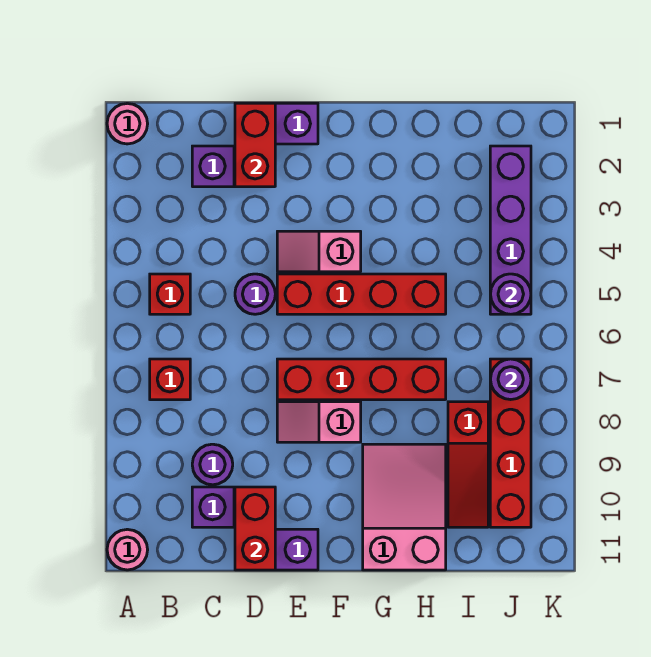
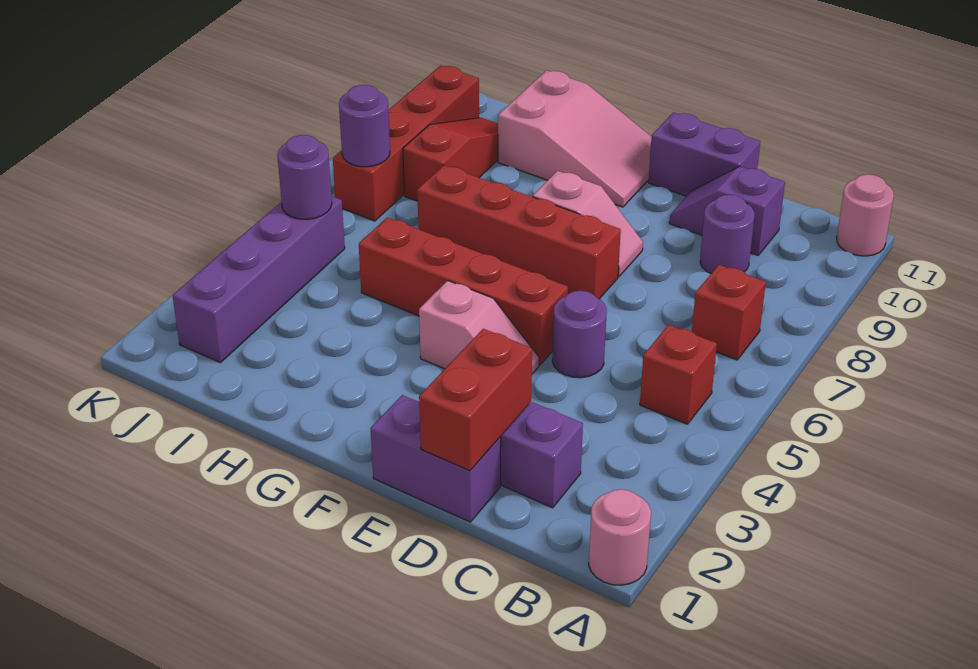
red 1x2 brick [235,487,275,570] -> none
pink 2x3 slope [363,444,446,570] -> pink 2x3 slope turned to [498,70,651,207]

